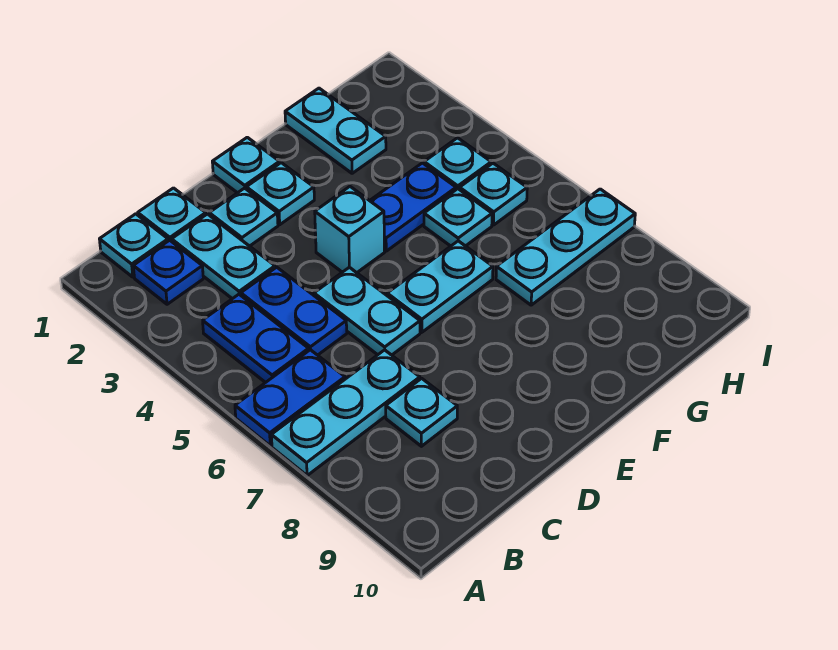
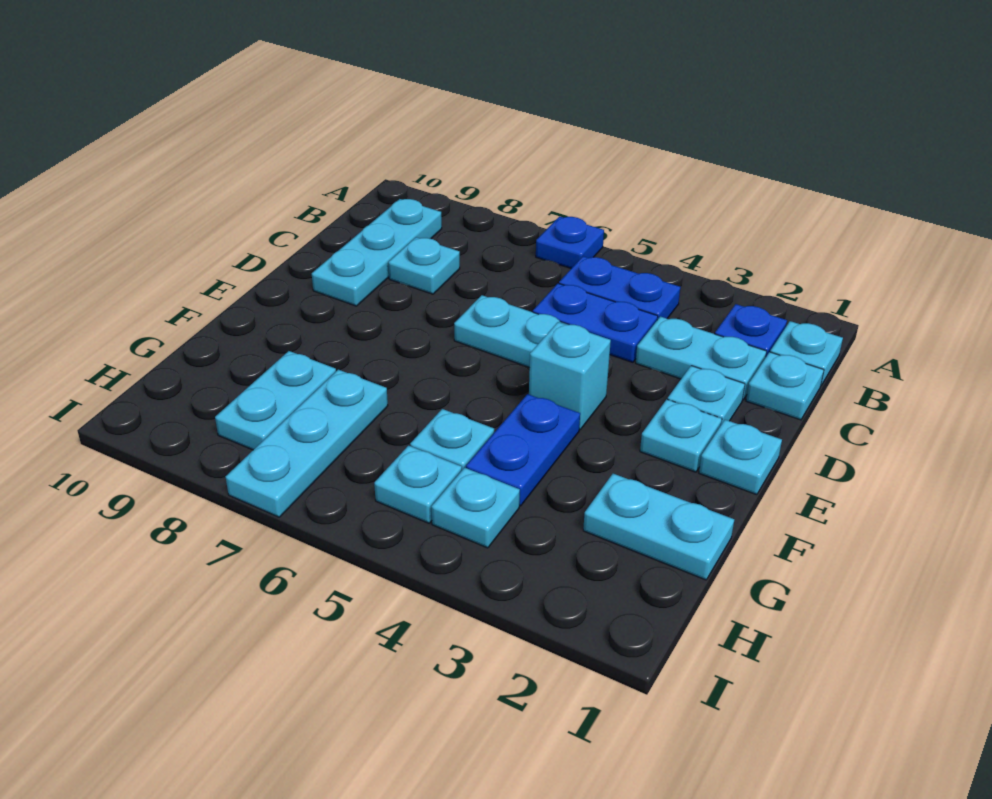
blue 1x2 plate [235,350,345,446] -> blue 1x1 plate [536,216,604,268]
cyan 1x3 plate [271,350,420,476] -> cyan 1x3 plate moved to [312,199,442,306]
cyan 1x2 plate [387,241,493,332] -> cyan 1x2 plate moved to [215,351,336,450]

